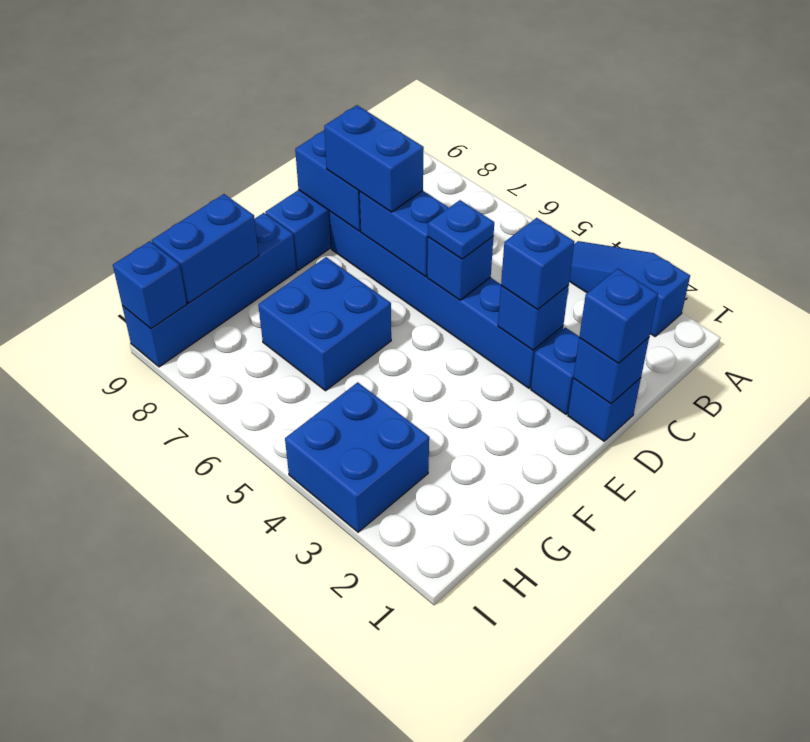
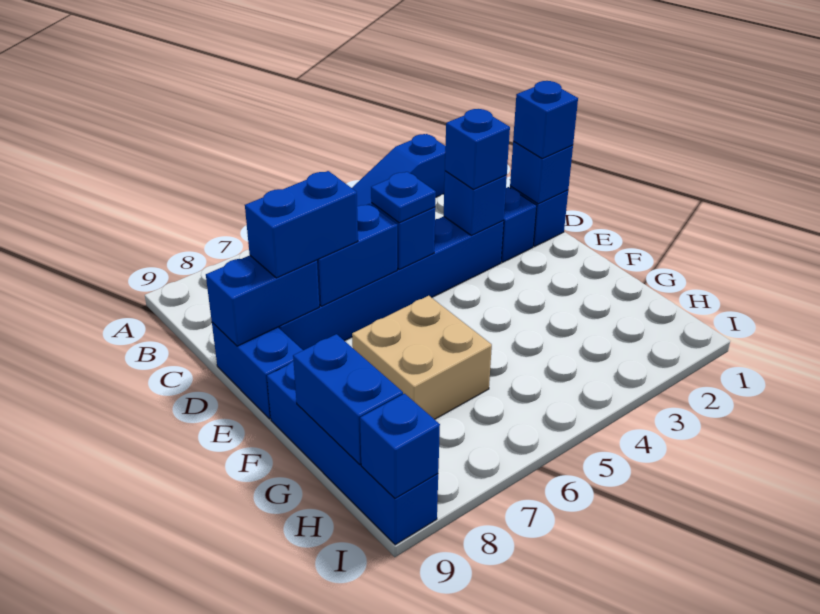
blue 2x2 brick [258,257,391,391] -> tan 2x2 brick [352,296,492,419]
blue 2x2 brick [285,382,429,532] -> none

